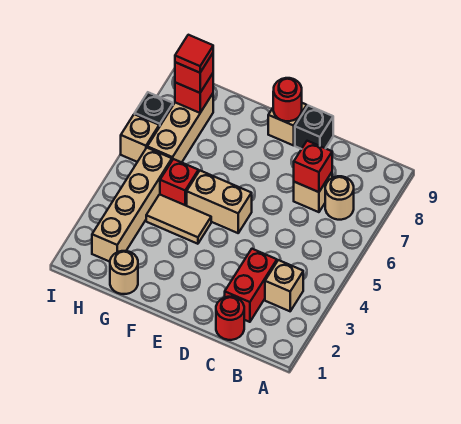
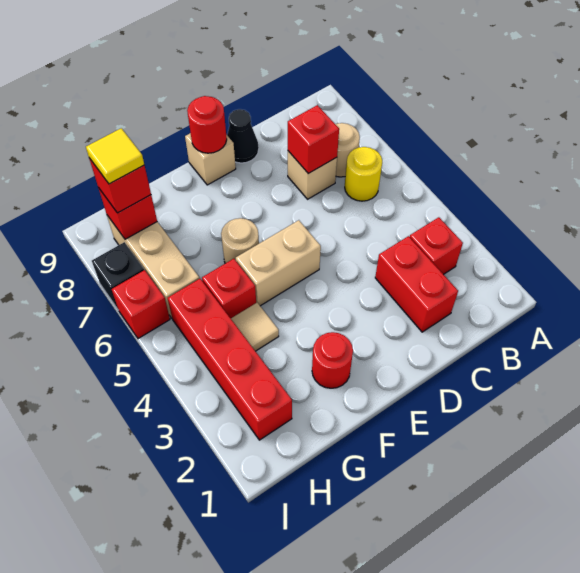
tan 1x1 brick [265,260,303,311] -> red 1x1 brick [410,217,463,274]
none -> yellow 1x1 round brick [345,147,382,201]
red 1x1 round brick [216,297,244,340] -> red 1x1 round brick moved to [312,332,353,388]
black 1x1 brick [295,106,333,149] -> black 1x1 cone [227,109,259,163]
tan 1x2 tile [146,194,211,244] -> tan 1x1 tile [231,303,279,351]
tan 1x1 round brick [110,251,138,294] -> tan 1x1 round brick moved to [221,218,259,263]
tan 1x4 brick [92,148,172,262] -> red 1x4 brick [168,279,292,440]
red 1x1 tile [175,35,213,73] -> yellow 1x1 tile [86,128,144,184]
tan 1x1 brick [121,114,159,162] -> red 1x1 brick [112,270,170,339]

